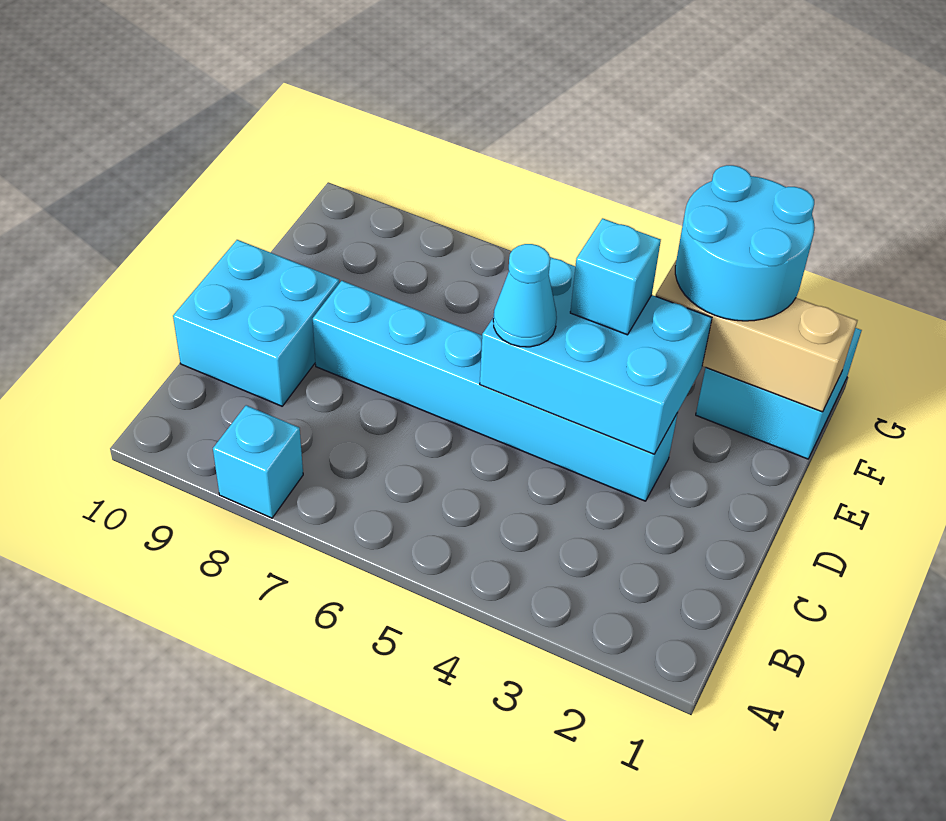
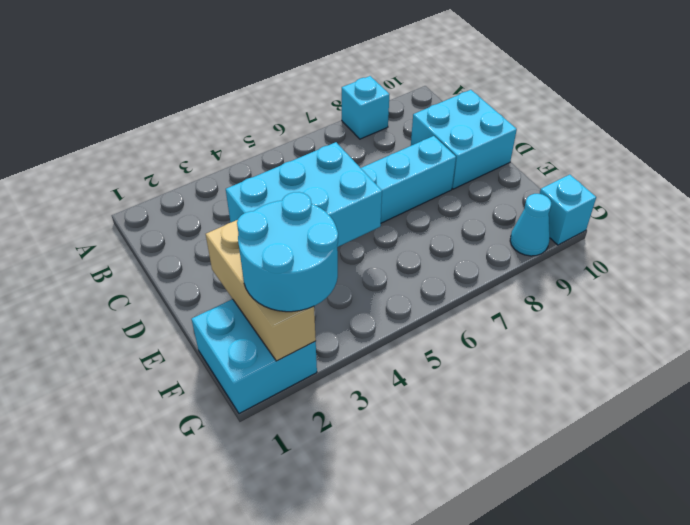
cyan 1x1 cone [493,244,557,347] -> cyan 1x1 cone moved to [510,194,551,256]
cyan 1x1 brick [570,218,661,335] -> cyan 1x1 brick moved to [540,175,596,245]
tan 1x3 brick [656,261,858,412] -> tan 1x3 brick turned to [206,220,316,361]

